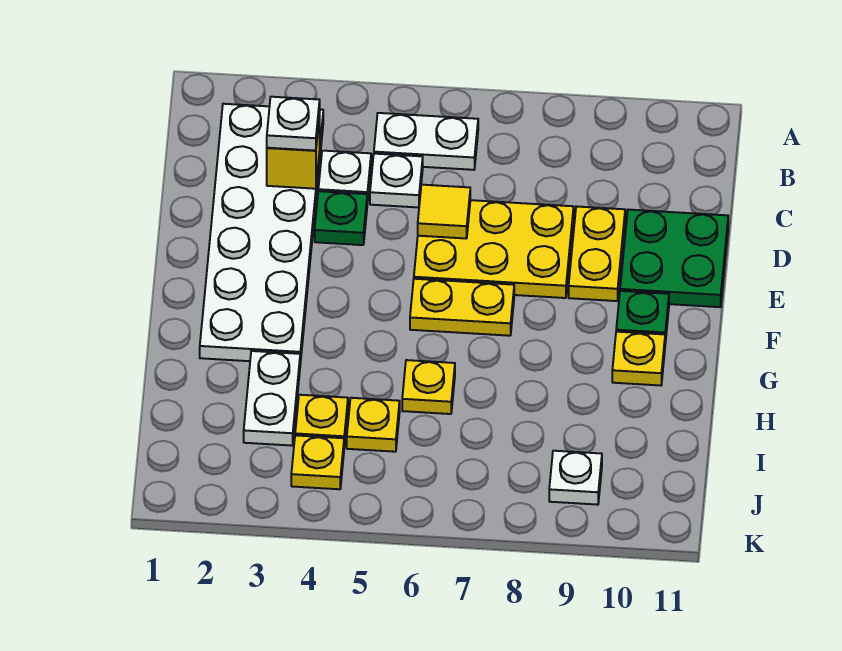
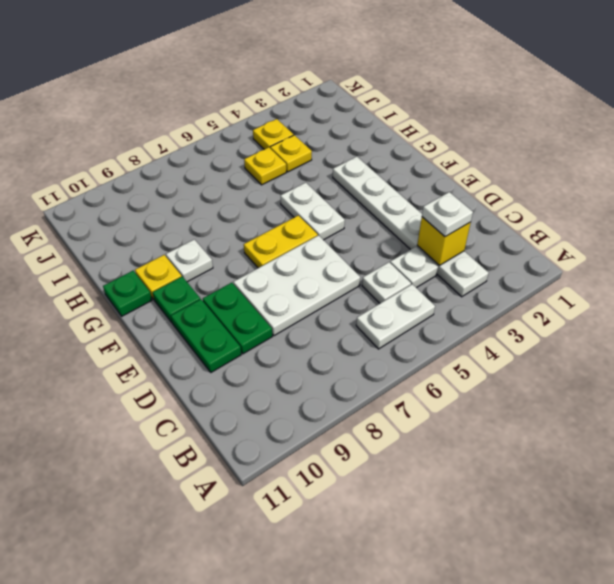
white 2x6 plate [200,104,323,364] -> white 1x6 plate [333,157,489,297]
green 1x1 plate [315,191,367,245] -> green 1x1 plate moved to [103,271,152,316]
yellow 2x3 plate [414,200,574,298] -> white 2x3 plate [233,235,360,336]
yellow 1x1 tile [418,185,470,238] -> none
yellow 1x2 plate [569,206,625,301] -> green 1x2 plate [203,283,272,354]
green 2x2 plate [620,210,728,307] -> green 1x2 plate [171,299,241,372]
white 1x2 plate [244,351,300,446] -> white 1x2 plate moved to [281,183,345,240]
yellow 1x1 plate [402,360,455,414] -> none
white 1x1 plate [549,451,602,505] -> white 1x1 plate moved to [166,239,213,282]

